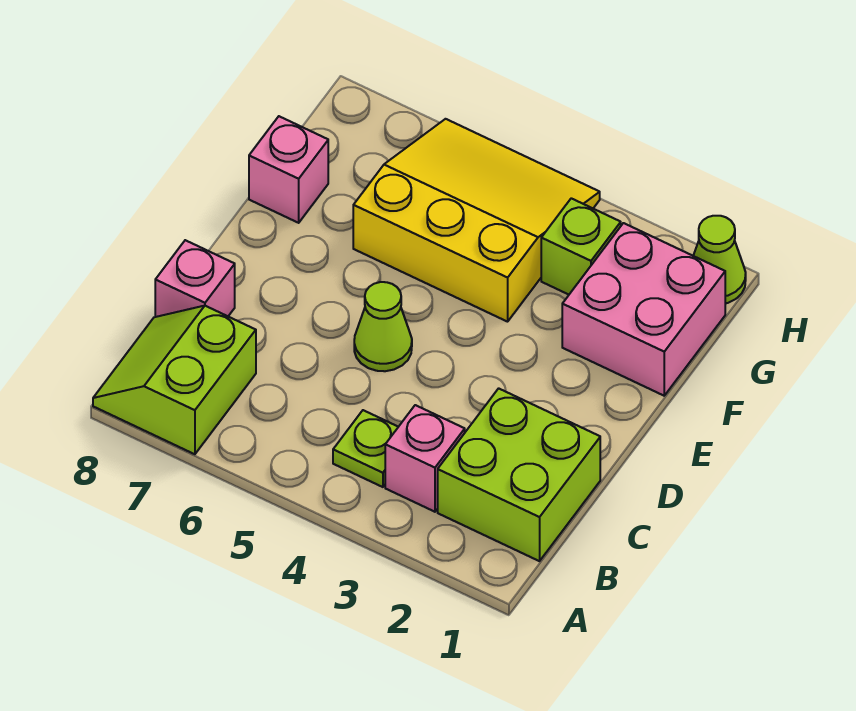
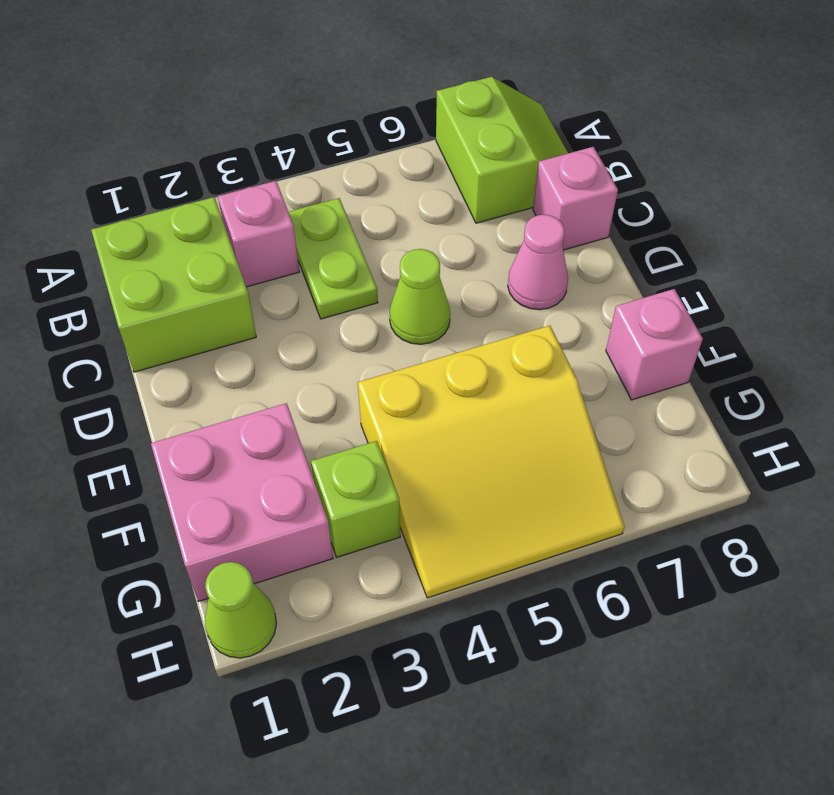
lime 1x1 plate [333,410,398,487] -> lime 1x2 plate [289,198,378,319]
none -> pink 1x1 cone [508,215,568,310]

